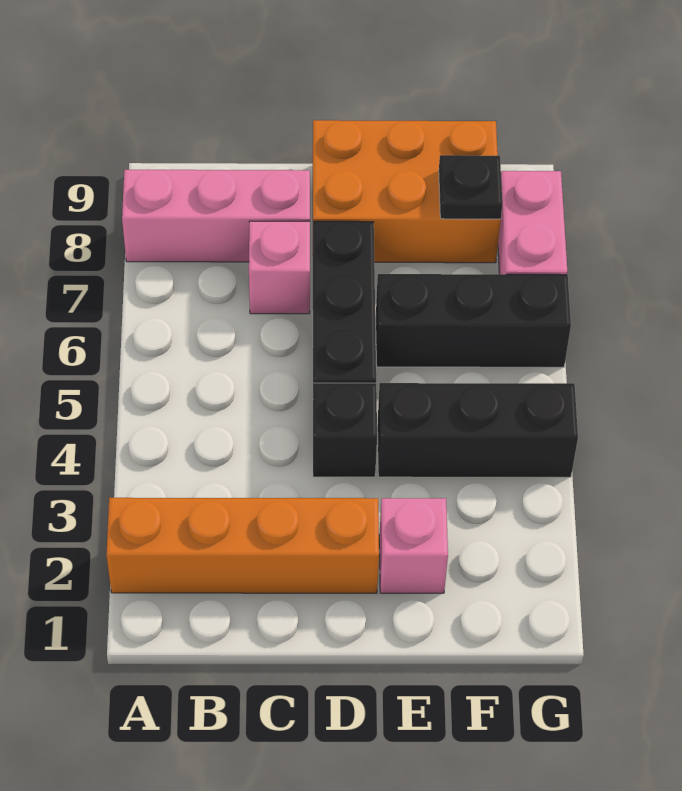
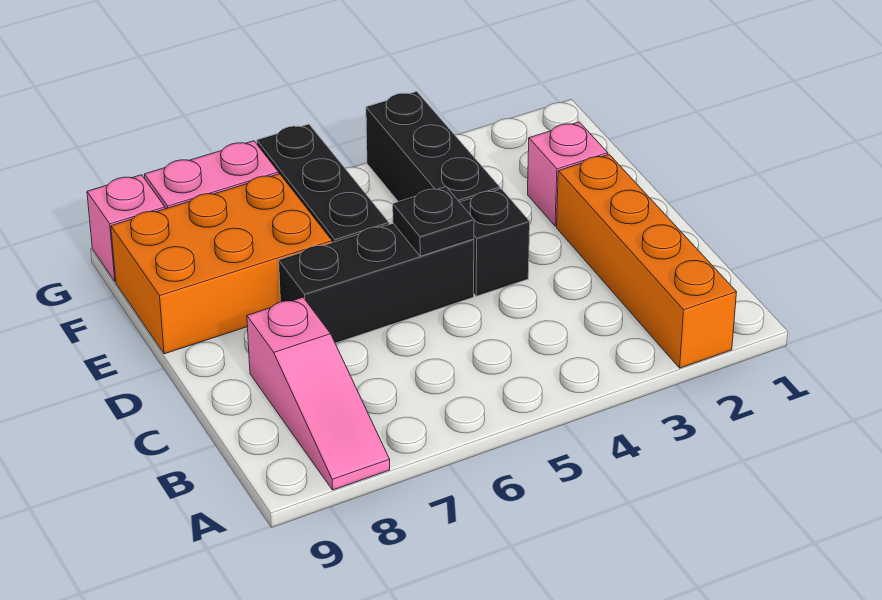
pink 1x3 brick [122,170,310,262] -> pink 1x3 slope [247,297,390,490]
pink 1x1 brick [249,221,310,314] -> pink 1x1 brick moved to [87,175,165,282]
orange 2x3 brick [313,120,501,263] -> orange 2x3 brick turned to [111,174,332,354]
black 1x1 plate [439,155,502,219] -> black 1x1 plate moved to [393,187,474,256]

